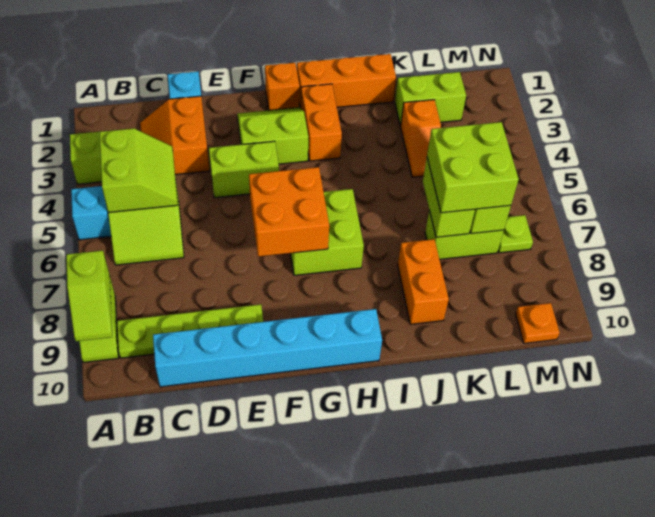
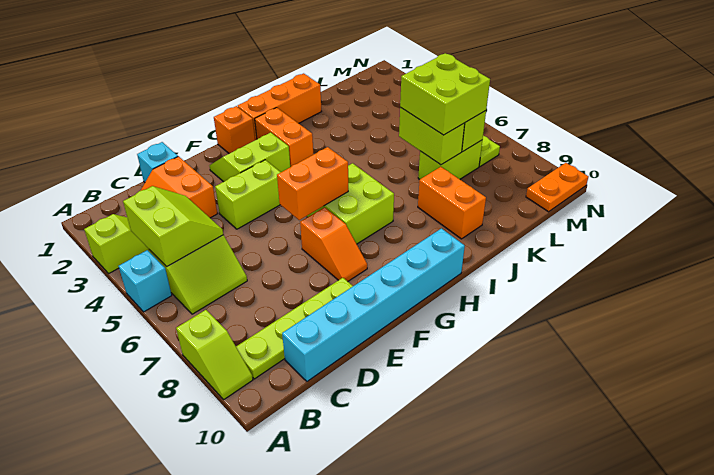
lime 1x2 slope [66,251,112,341] -> none
orange 2x2 brick [249,167,329,257] -> orange 1x2 brick [277,147,348,220]
lime 1x2 brick [395,72,466,126] -> none
orange 1x2 slope [401,100,441,177] -> orange 1x2 slope moved to [300,207,367,281]
orange 1x1 plate [516,303,560,343] -> orange 1x2 plate [526,163,588,212]

